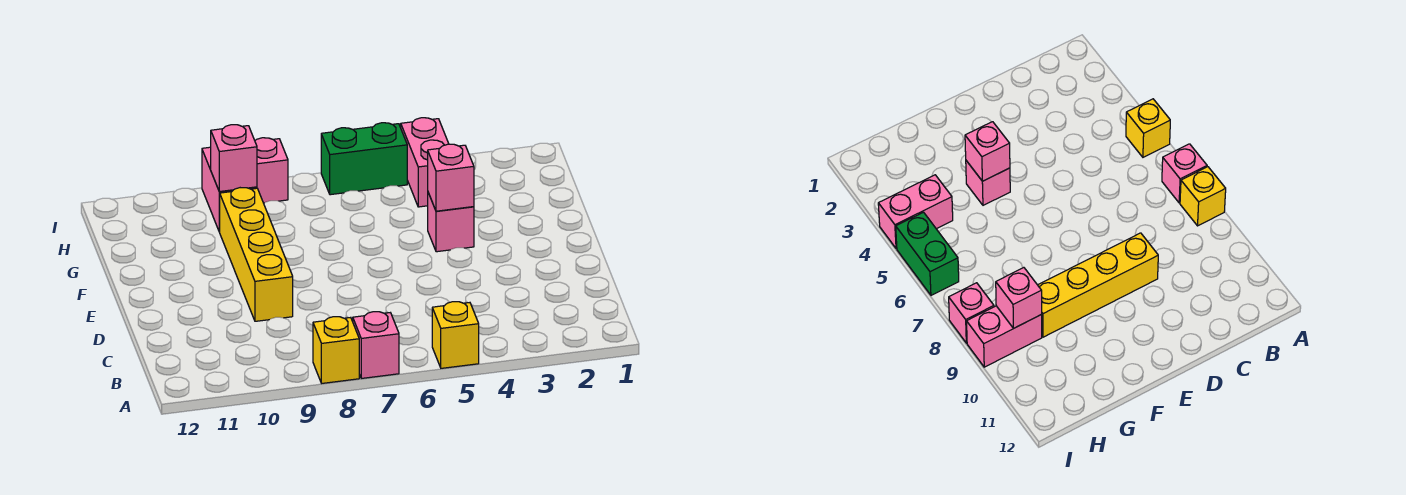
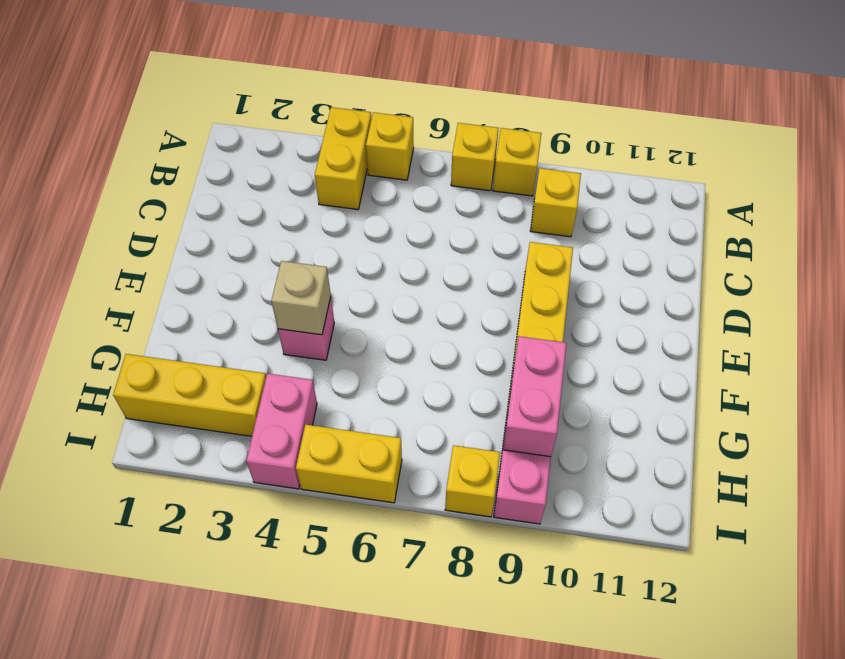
none -> yellow 1x2 brick [315,107,371,209]
pink 1x1 brick [353,312,399,378] -> yellow 1x1 brick [451,123,498,191]
none -> yellow 1x1 brick [530,168,581,237]
pink 1x1 brick [428,144,474,211] -> tan 1x1 brick [271,261,331,335]
none -> yellow 1x3 brick [113,354,266,436]
pink 1x1 brick [211,125,257,192] -> pink 1x2 brick [503,336,566,457]
green 1x2 brick [321,123,407,195] -> yellow 1x2 brick [296,425,402,503]
pink 1x1 brick [255,138,288,203] -> yellow 1x1 brick [445,445,500,517]

